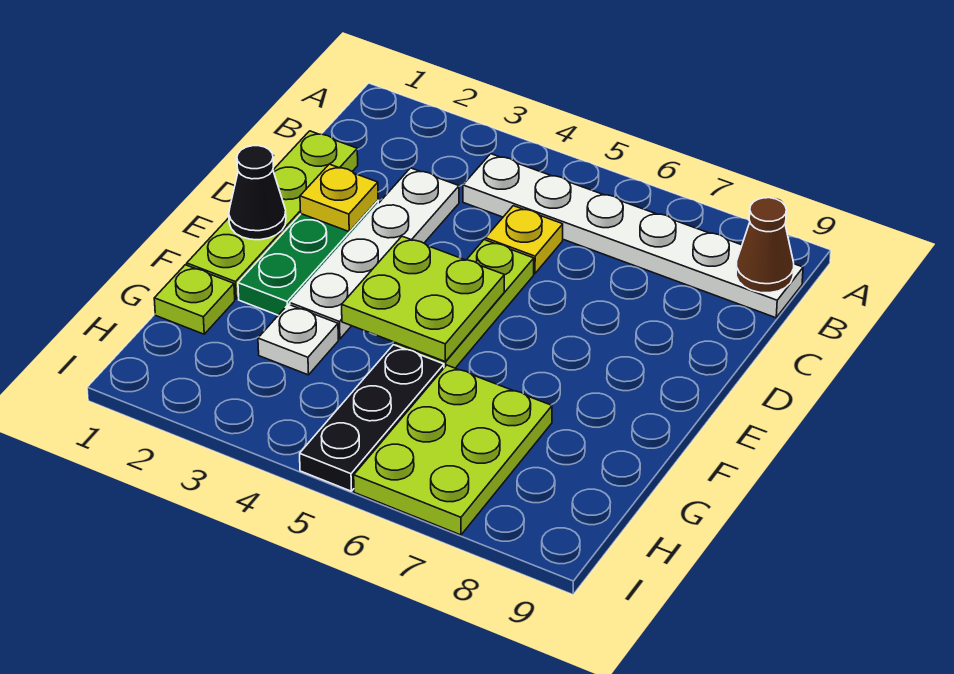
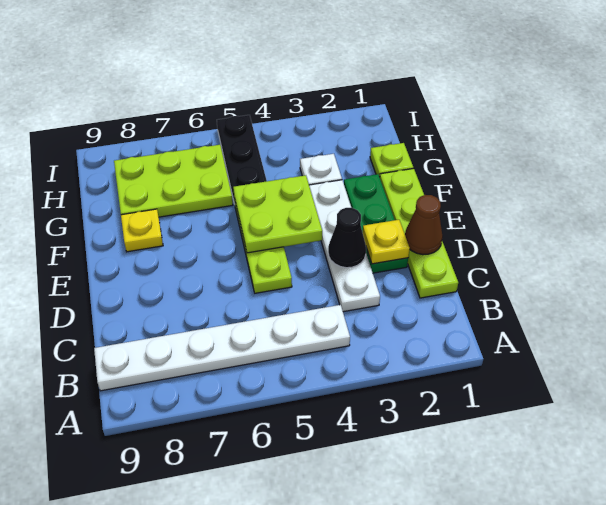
brown 1x1 cone [736,198,794,293] -> brown 1x1 cone moved to [405,195,443,255]
yellow 1x1 plate [485,206,563,274] -> yellow 1x1 plate moved to [121,209,163,252]
black 1x1 cone [229,146,286,240] -> black 1x1 cone moved to [328,208,366,268]
lime 2x3 plate [354,365,552,535] -> lime 2x3 plate turned to [114,145,233,217]

